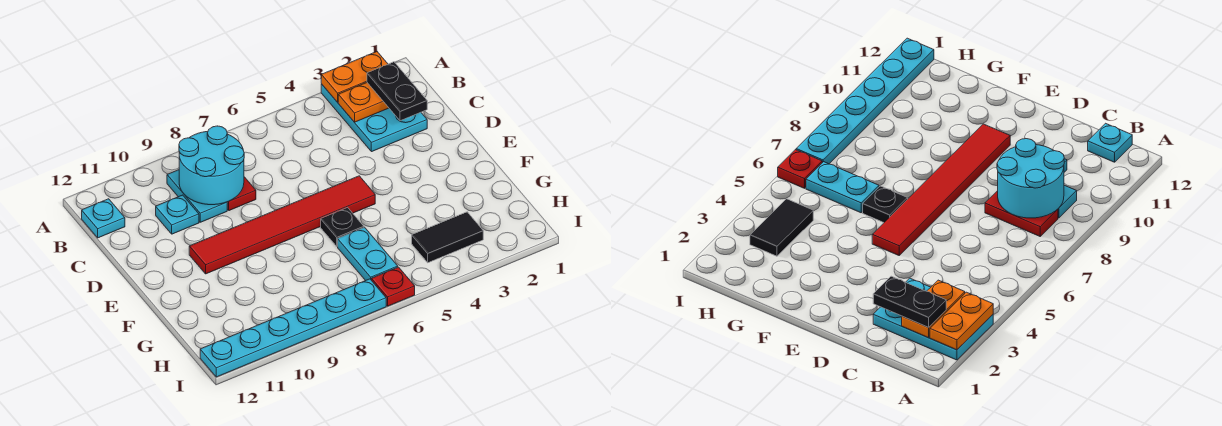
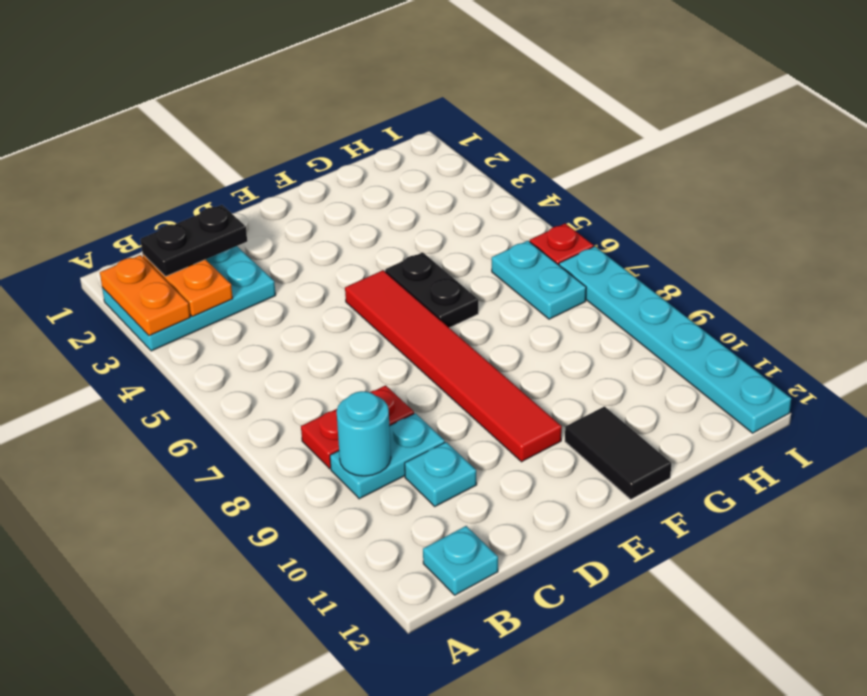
cyan 2x2 round brick [179,126,244,205] -> cyan 1x1 round brick [337,391,391,476]
black 1x1 plate [321,208,364,246] -> black 1x2 plate [385,252,478,328]
cyan 1x2 plate [338,227,398,281] -> cyan 1x2 plate turned to [492,241,586,319]
black 1x2 tile [412,212,483,263] -> black 1x2 tile moved to [565,407,671,499]

